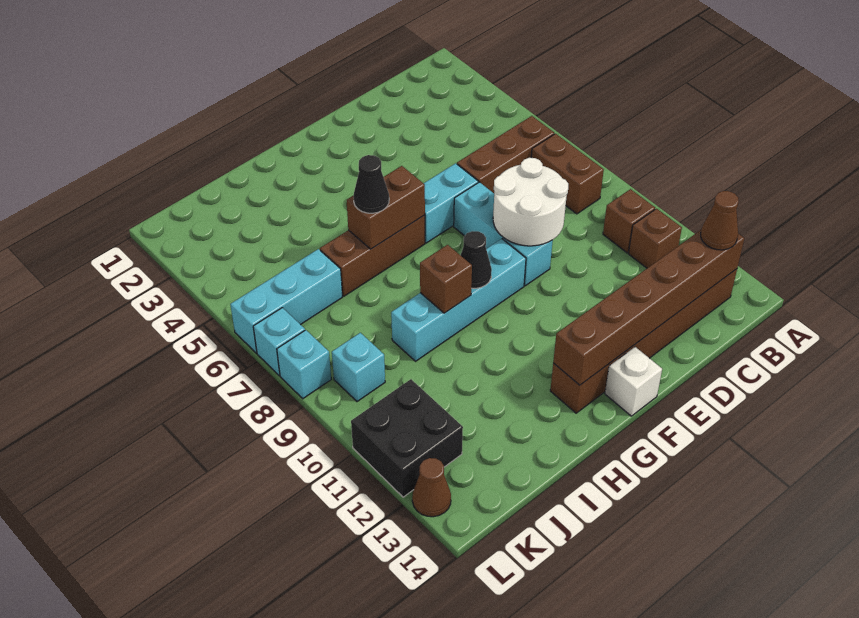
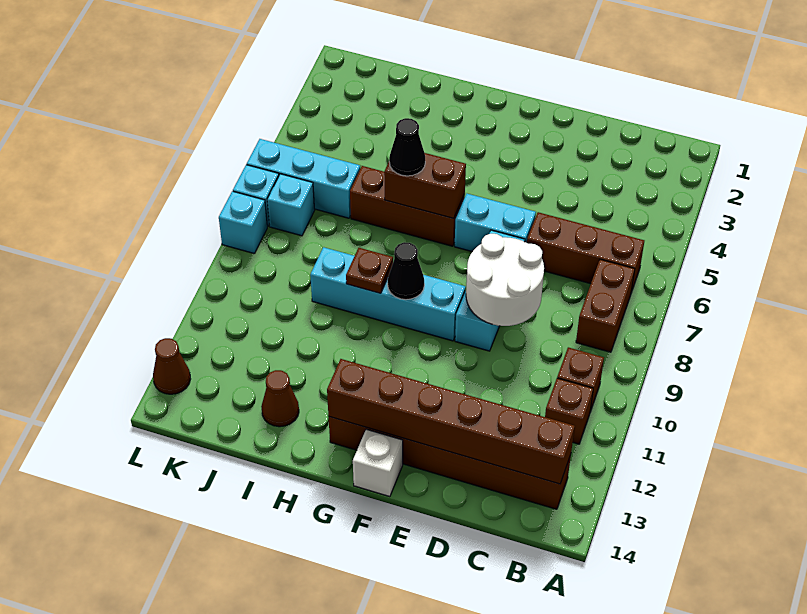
brown 1x1 cone [701,191,739,250] -> brown 1x1 cone moved to [261,370,299,427]
brown 1x1 brick [420,245,472,313] -> brown 1x1 plate [346,248,393,293]
cyan 1x1 brick [332,333,385,402] -> cyan 1x1 brick moved to [267,174,315,236]
black 2x2 brick [351,379,463,497] -> none

